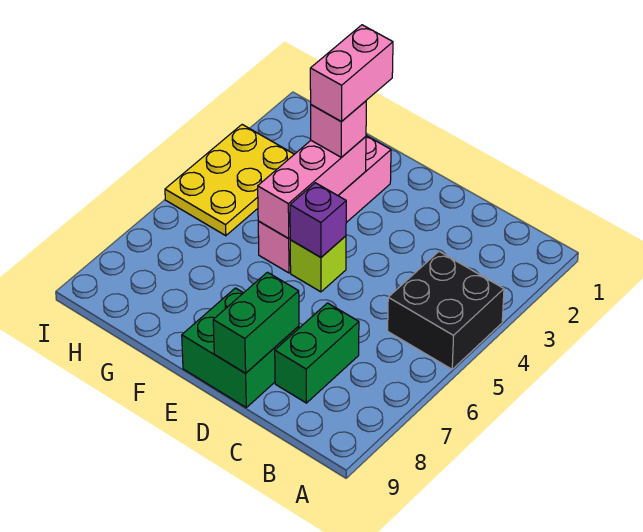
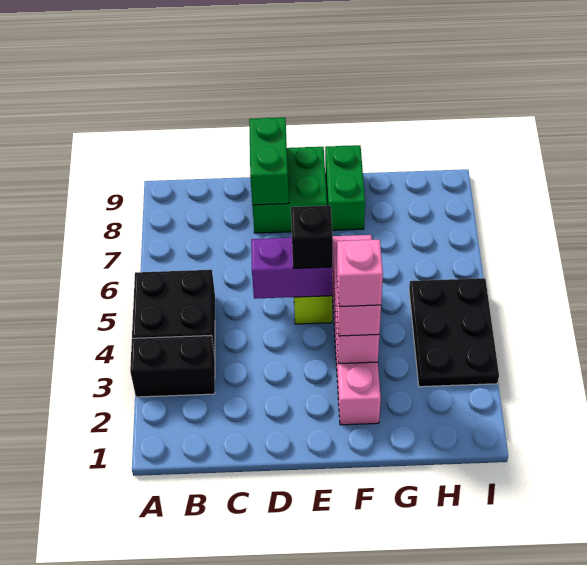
none -> black 1x2 brick [130,336,215,397]
green 1x2 brick [275,303,359,403] -> green 1x2 brick moved to [325,145,365,230]
purple 1x1 brick [290,183,346,257] -> purple 1x2 brick [251,238,332,299]
none -> black 1x1 brick [291,205,333,268]
pink 1x2 brick [310,25,393,122] -> pink 1x1 brick [337,239,383,307]
yellow 2x3 plate [165,125,294,236] -> black 2x3 plate [409,278,499,387]

